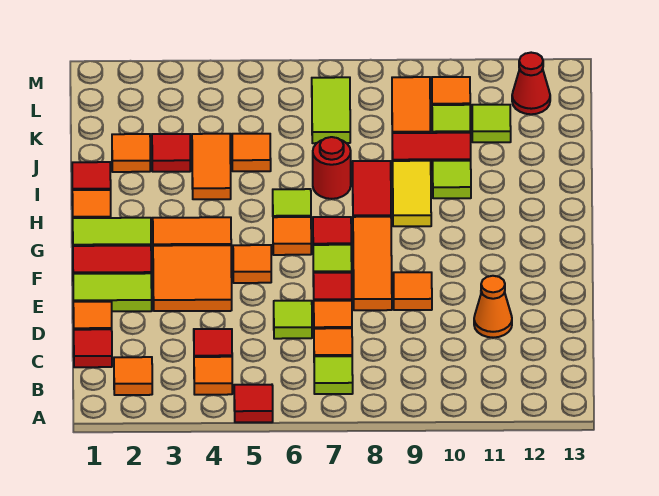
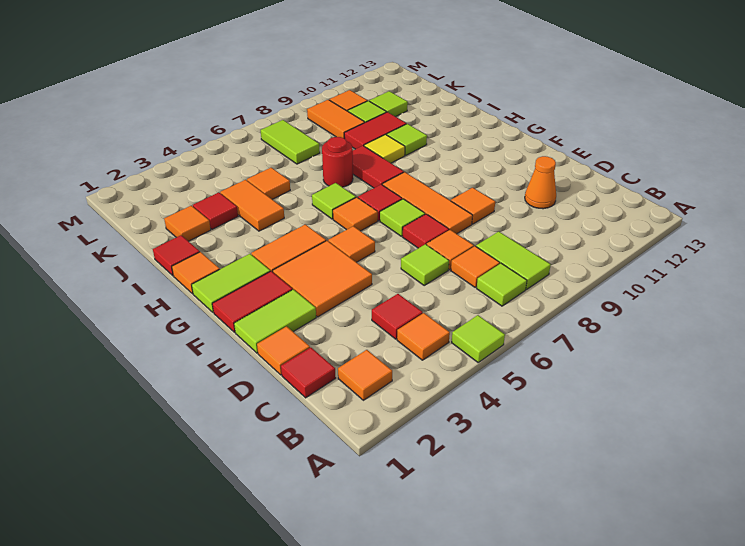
red 1x1 tile [234,385,273,422] -> lime 1x1 tile [452,315,505,362]
none -> lime 1x2 tile [476,232,551,290]
yellow 1x2 tile [393,161,431,226] -> yellow 1x1 tile [364,135,405,163]
red 1x1 cone [512,53,550,114] -> none

